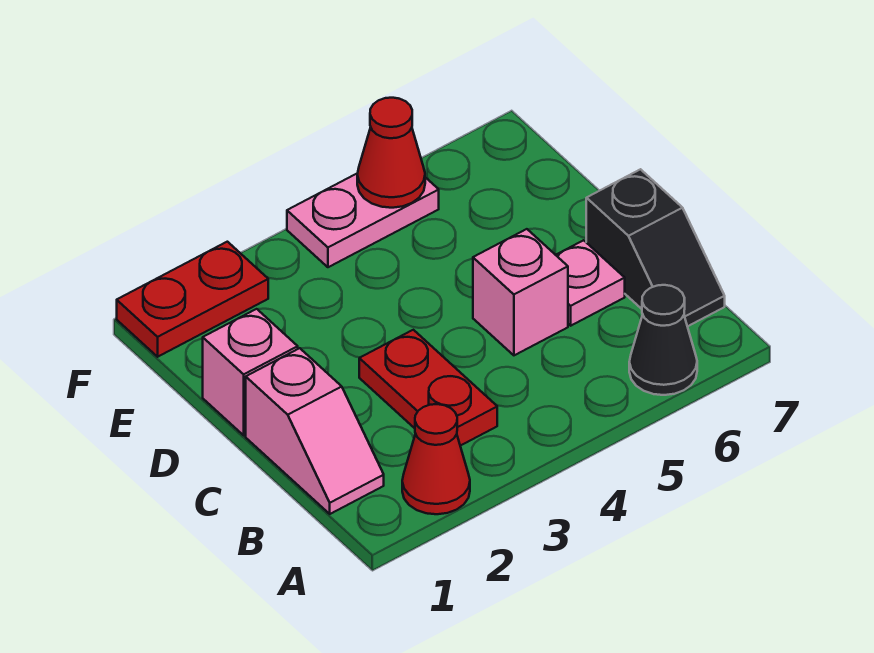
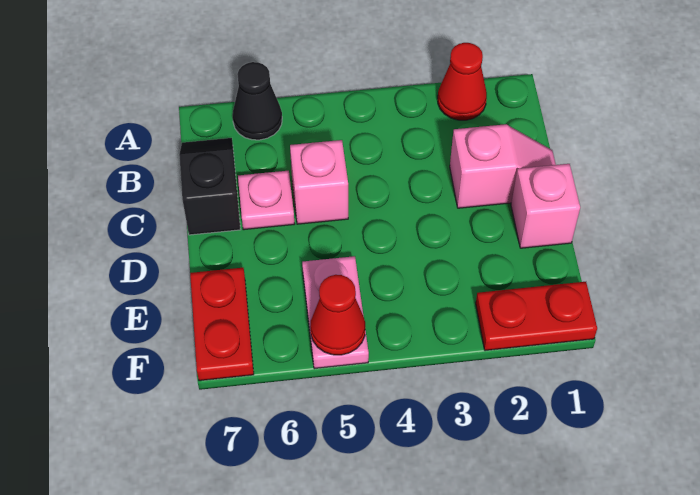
pink 1x2 slope [246,348,384,514] -> pink 1x2 slope turned to [450,124,556,208]
red 1x2 plate [359,330,497,446] -> red 1x2 plate moved to [190,268,254,381]
pink 1x2 plate [287,173,439,267] -> pink 1x2 plate turned to [302,256,369,369]

